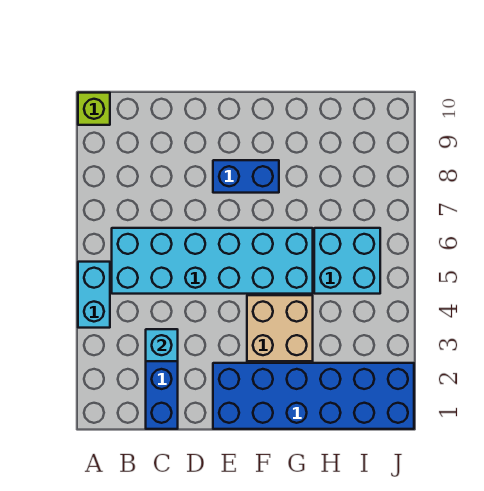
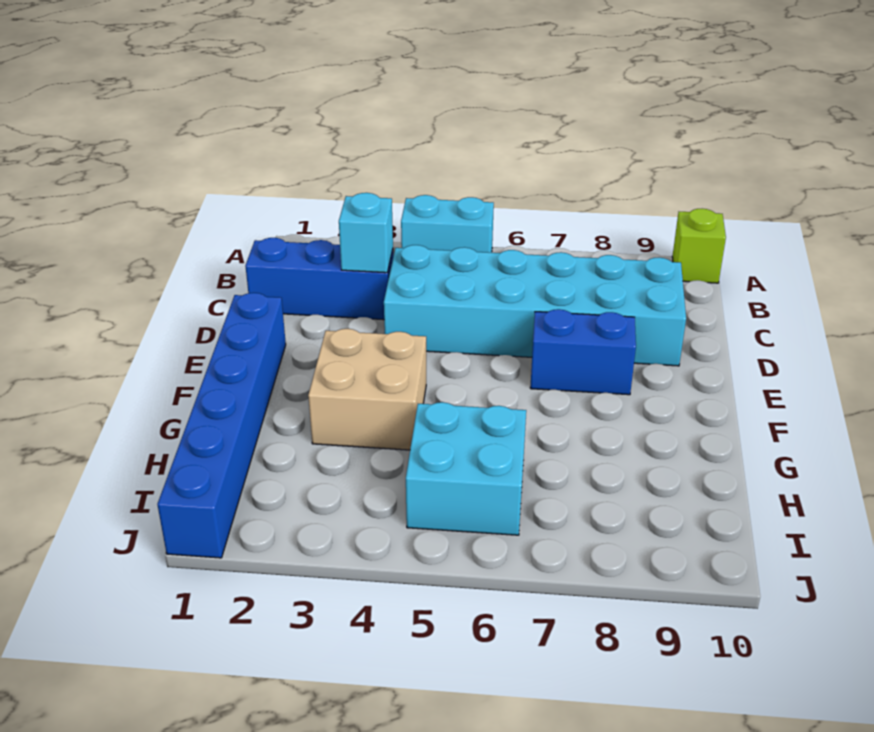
cyan 2x6 brick [112,228,313,294] -> cyan 2x6 brick turned to [384,245,686,366]
blue 2x6 brick [213,363,414,429] -> blue 1x6 brick [157,293,286,558]
blue 1x2 brick [213,160,279,193] -> blue 1x2 brick turned to [530,309,636,395]

